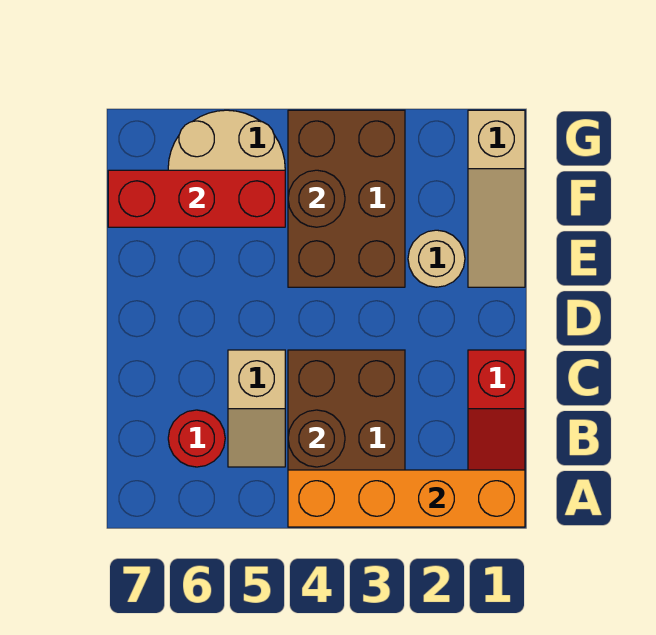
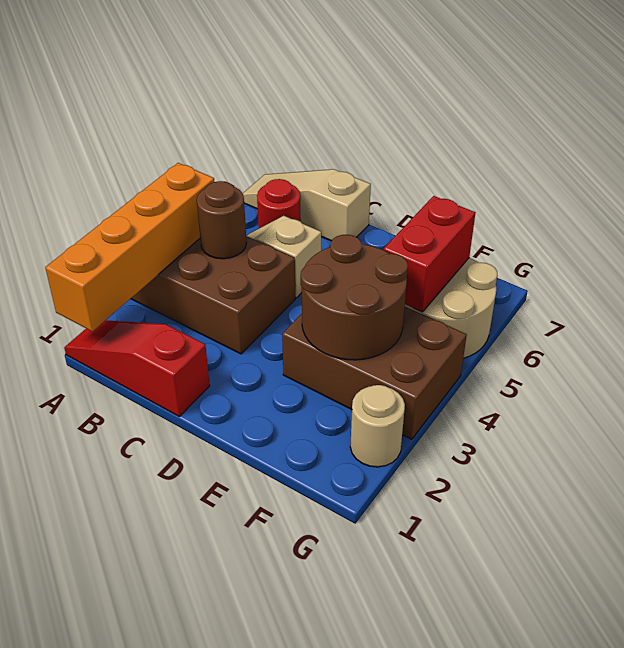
tan 1x3 slope [468,110,525,287] -> tan 1x3 slope moved to [243,169,371,241]
tan 1x1 round brick [408,230,465,287] -> tan 1x1 round brick moved to [350,385,405,467]
brown 1x1 round brick [288,170,345,227] -> brown 2x2 round brick [301,235,408,360]
red 1x3 brick [108,170,285,227] -> red 1x2 brick [384,196,475,312]

